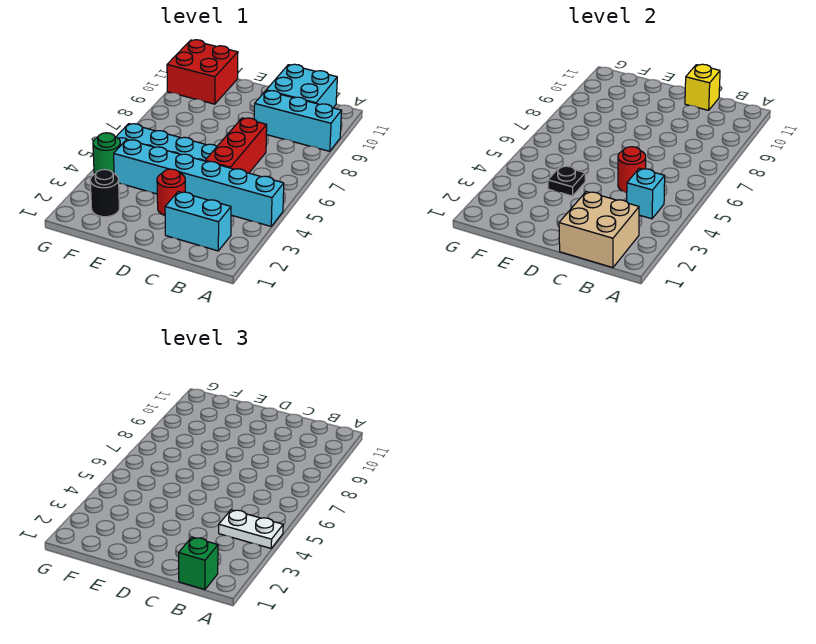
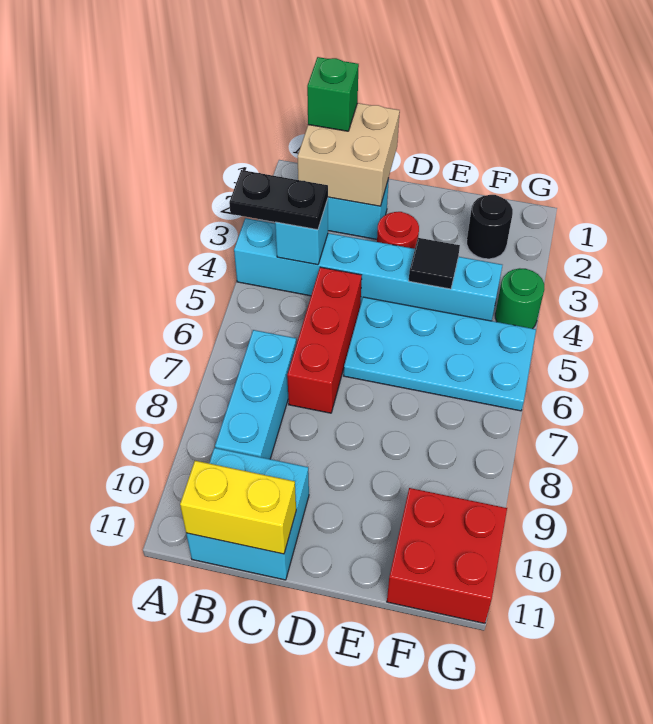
white 1x2 plate [219,510,283,548] -> black 1x2 plate [229,170,328,230]
cyan 1x3 brick [254,91,342,151] -> cyan 1x3 brick turned to [215,330,296,459]
red 1x1 round brick [618,147,646,193] -> none
yellow 1x1 brick [685,64,720,110] -> yellow 1x2 brick [180,461,296,554]
black 1x1 plate [548,166,585,196] -> black 1x1 tile [409,238,460,289]

